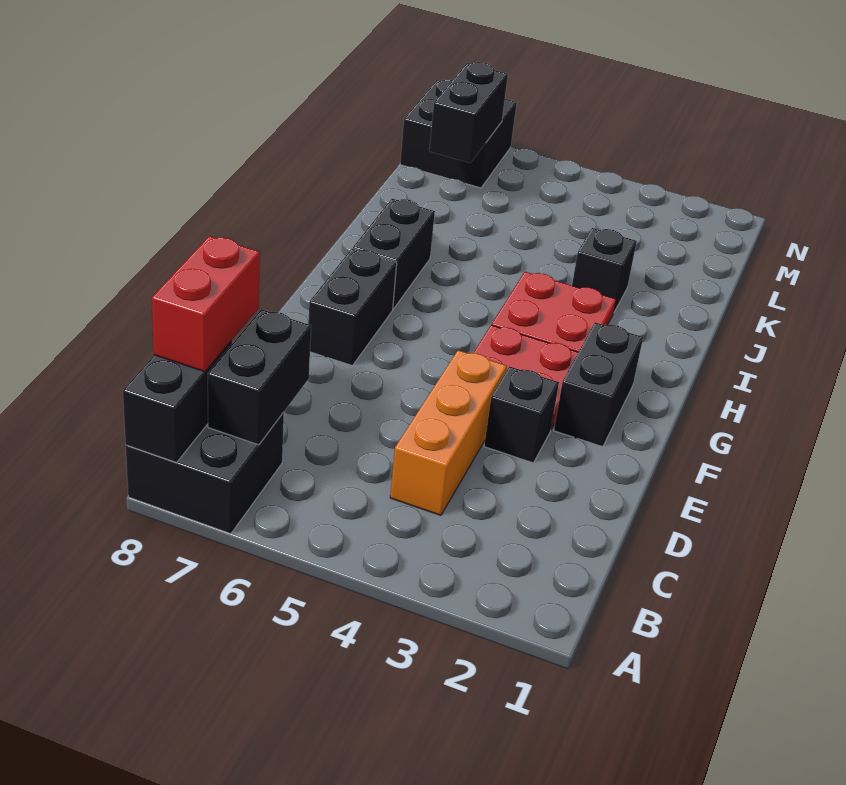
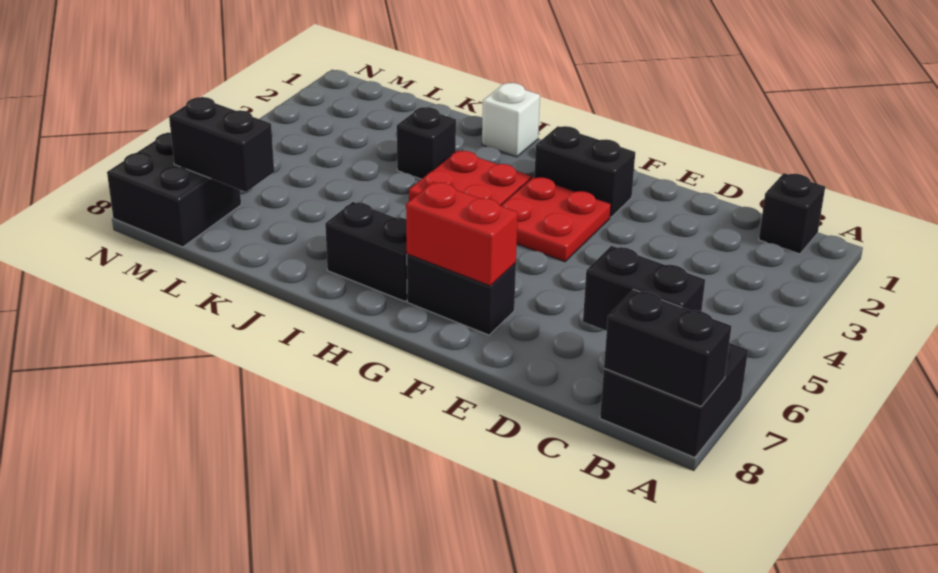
red 1x2 brick [152,236,260,372] -> red 1x2 brick moved to [406,182,518,286]
orange 1x3 brick [390,350,507,515] -> none
black 1x1 brick [484,367,559,463] -> black 1x1 brick moved to [759,173,825,254]
none -> white 1x1 brick [482,83,540,157]

